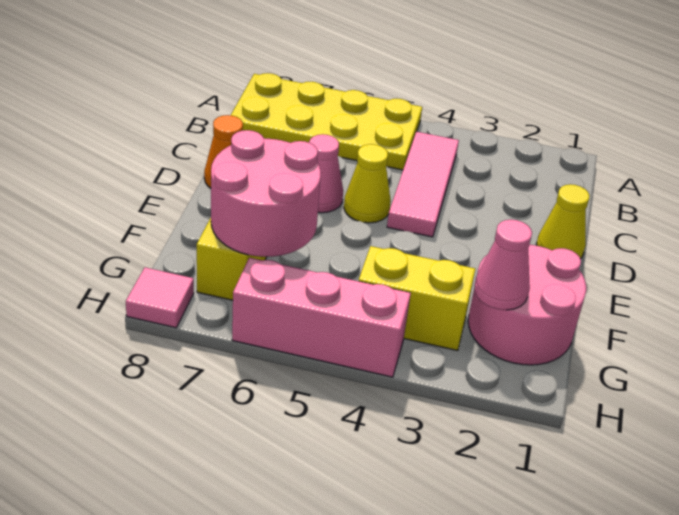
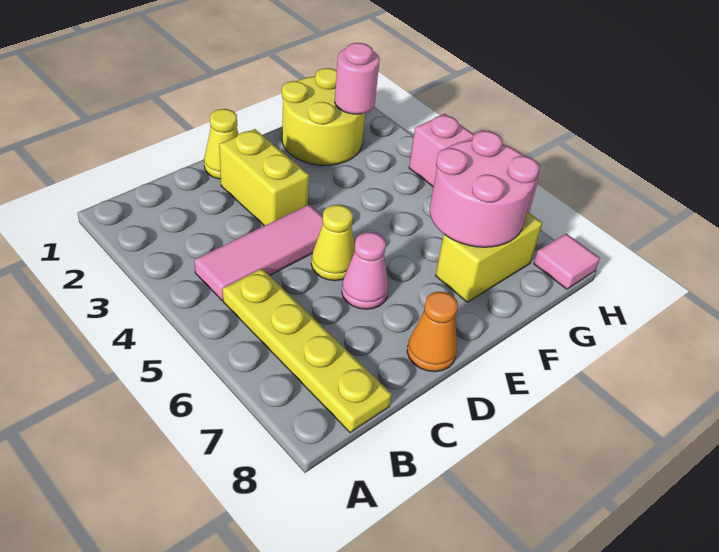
yellow 2x4 plate [231,73,422,170] -> yellow 1x4 plate [223,269,392,433]
pink 2x2 round brick [468,245,586,365] -> yellow 2x2 round brick [282,68,365,165]
pink 1x1 cone [474,219,532,310] -> pink 1x1 round brick [335,43,380,114]
yellow 1x2 brick [359,246,475,351] -> yellow 1x2 brick moved to [219,129,309,226]

